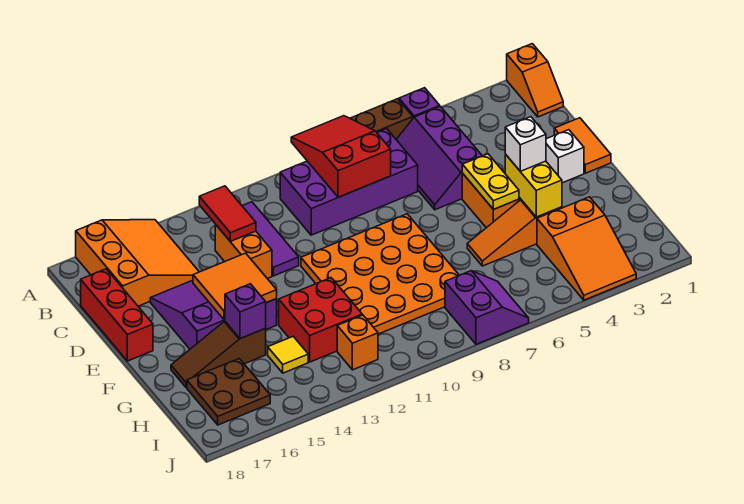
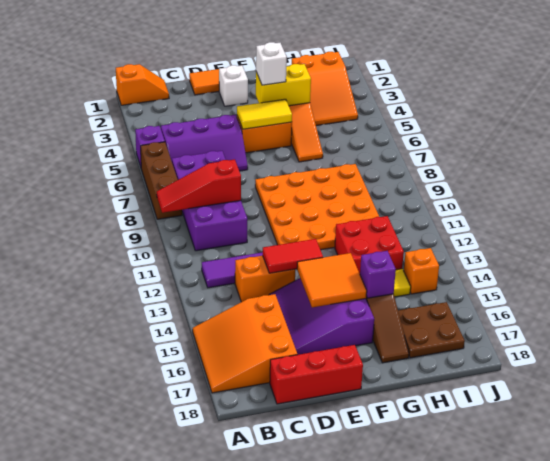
red 2x3 slope [291,116,391,197] -> red 1x3 slope [156,159,241,213]
orange 3x3 slope [76,220,199,306] -> orange 3x3 slope turned to [193,294,297,393]
red 1x2 tile [199,186,256,241] -> red 1x2 tile moved to [263,239,323,273]
yellow 1x2 plate [462,154,519,209] -> yellow 1x2 tile [237,99,292,129]
orange 2x3 slope [537,197,636,300] -> orange 2x3 slope turned to [292,52,358,125]
purple 2x2 slope [445,271,529,344] -> none
orange 1x1 brick [337,315,378,370] -> orange 1x1 brick moved to [404,248,439,294]

